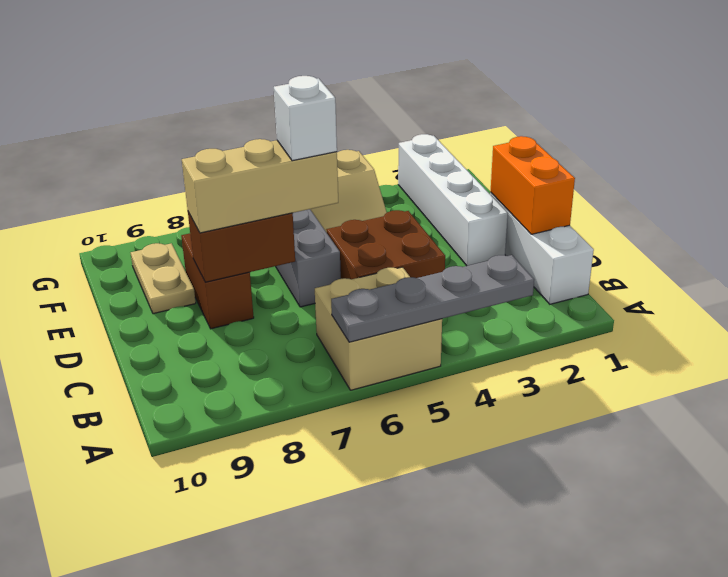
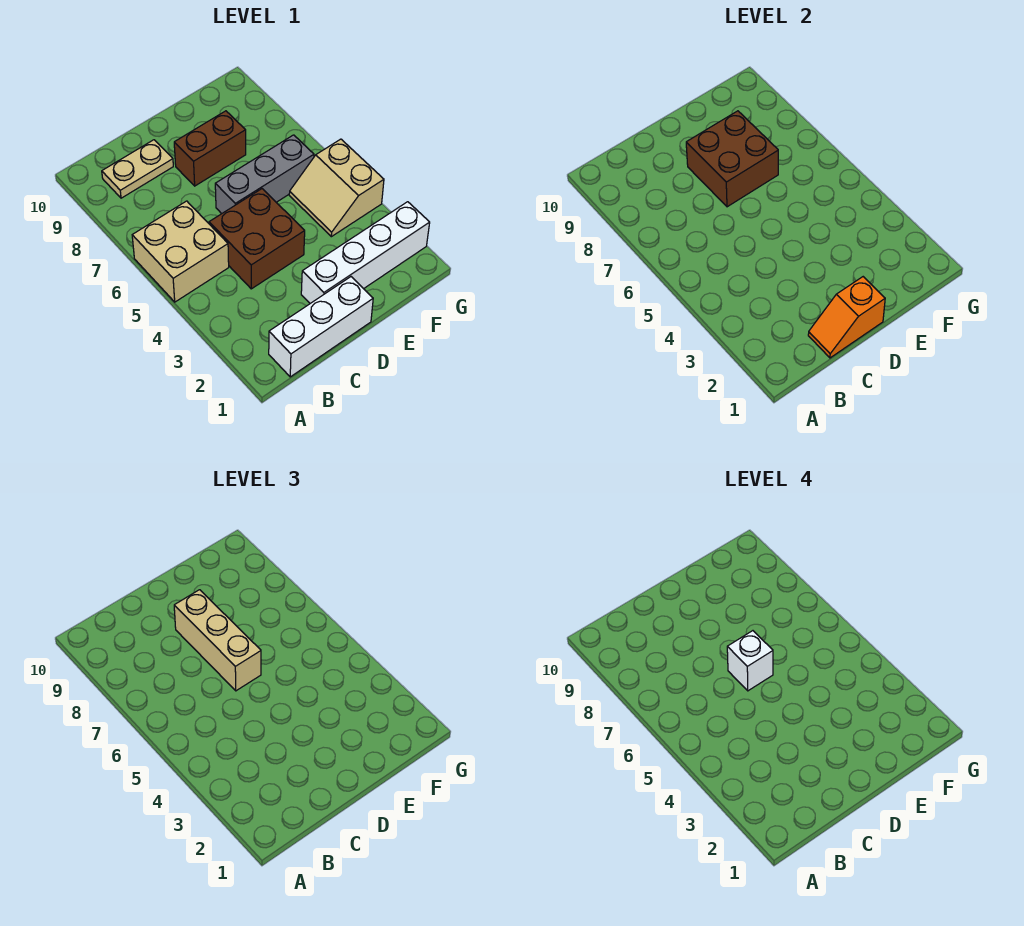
grey 1x4 plate [331,255,534,342] -> none
orange 1x2 brick [490,136,575,234] -> orange 1x2 slope [808,277,885,358]
brown 1x2 brick [188,212,295,282] -> brown 2x2 brick [686,111,778,207]
tan 1x2 plate [131,243,196,314] -> tan 1x2 plate moved to [102,140,173,198]

